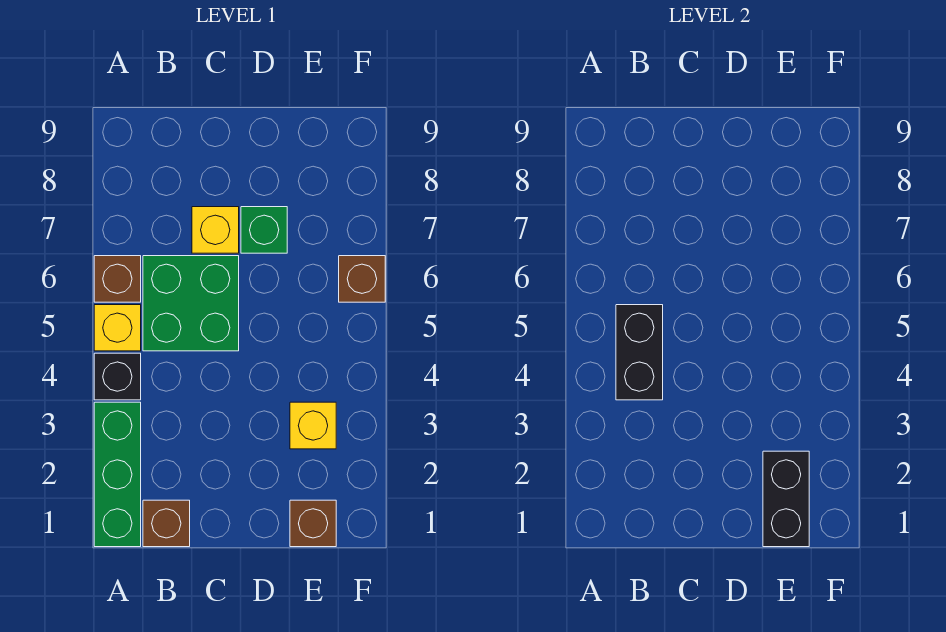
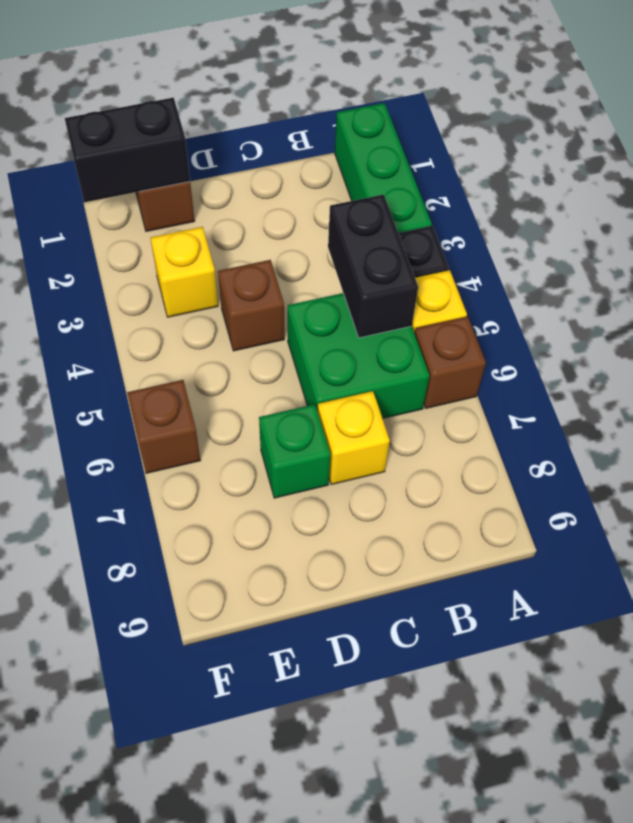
brown 1x1 brick [143,500,190,547] -> brown 1x1 brick moved to [218,260,284,351]
black 1x2 brick [763,451,809,547] -> black 1x2 brick turned to [65,98,190,202]

